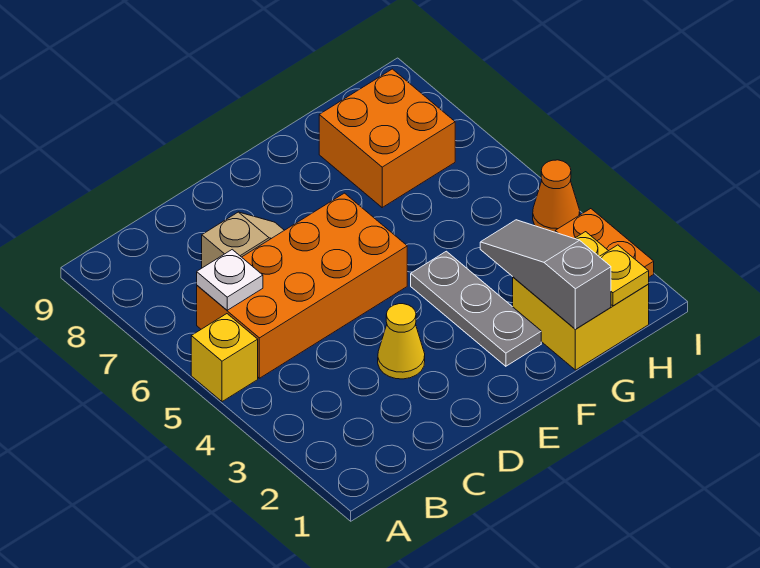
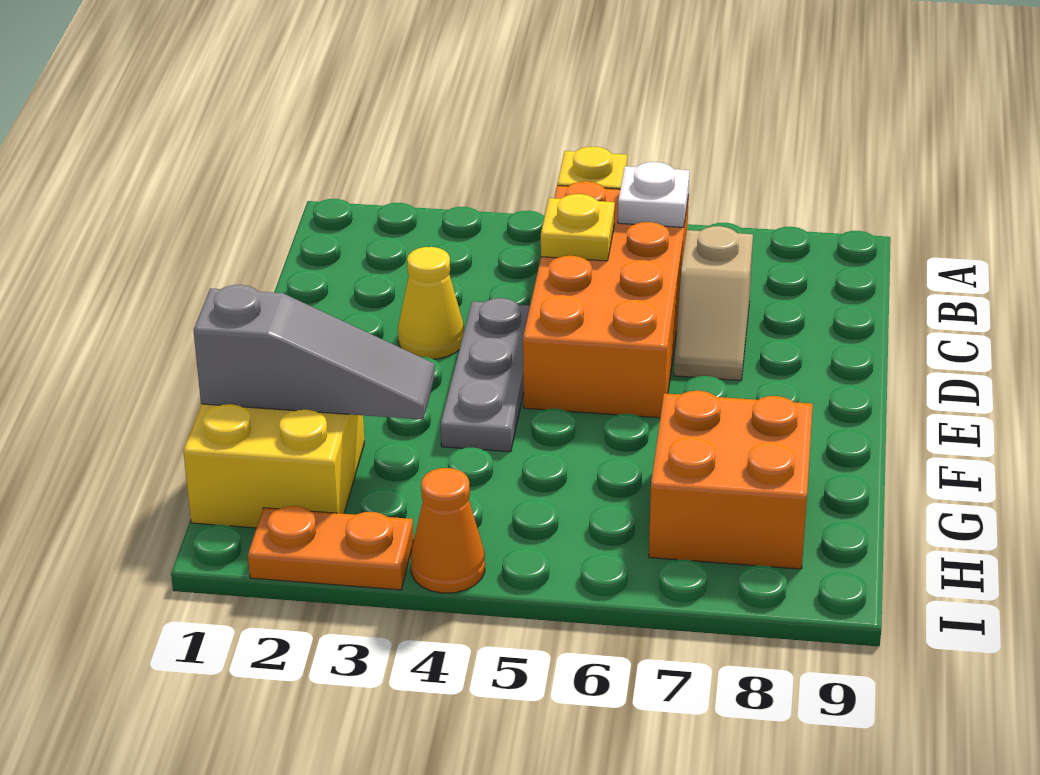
grey 1x3 plate [411,251,541,366] -> grey 1x3 plate turned to [441,298,530,452]
yellow 1x1 plate [599,245,649,306] -> yellow 1x1 plate moved to [541,194,615,261]

